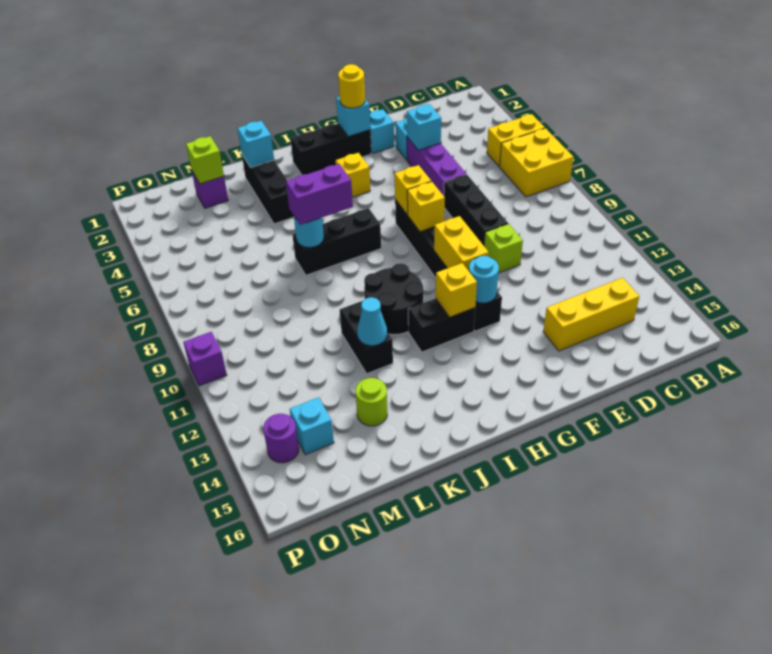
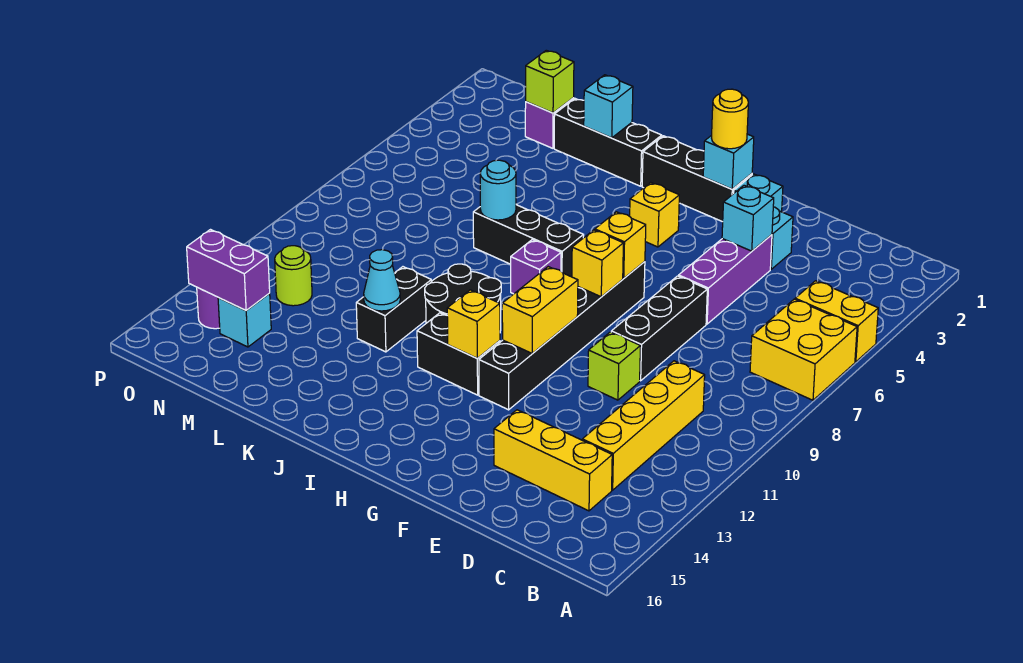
none -> yellow 1x4 brick [582,361,705,490]
cyan 1x1 round brick [469,256,499,303] -> none
purple 1x2 brick [286,164,353,225] -> purple 1x2 brick moved to [187,230,270,310]
black 1x3 brick [242,155,294,224] -> black 1x3 brick turned to [554,99,662,186]
lime 1x1 round brick [355,378,387,426] -> lime 1x1 round brick moved to [275,246,312,306]
purple 1x1 brick [183,332,227,386] -> purple 1x1 brick moved to [511,240,561,294]

